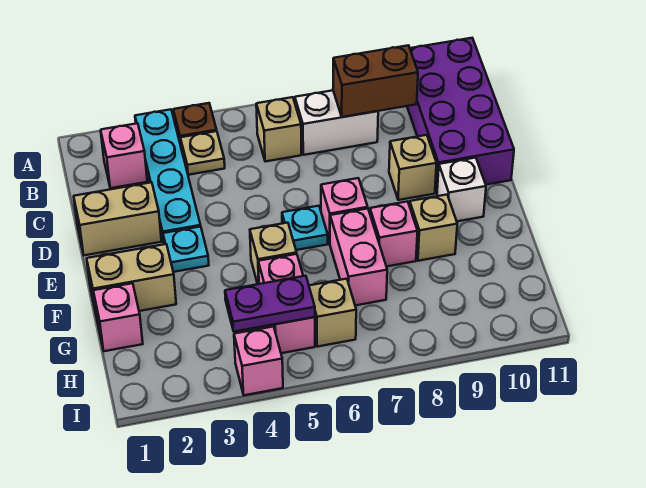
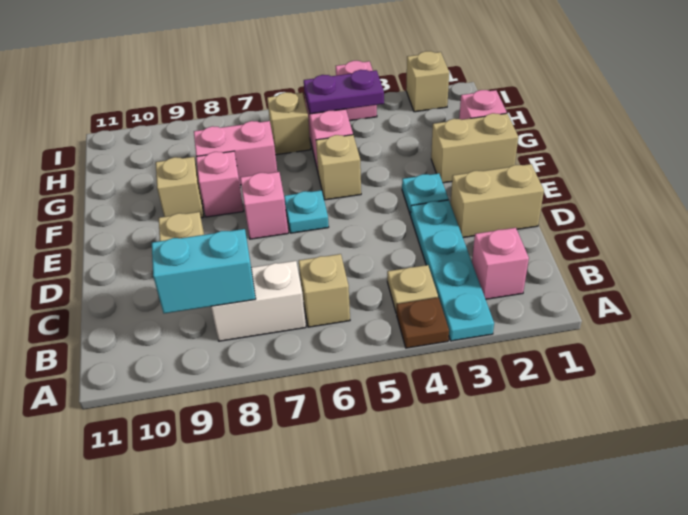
purple 2x4 brick [407,38,514,193] -> none
brown 1x2 brick [333,45,418,117] -> cyan 1x2 brick [152,229,256,313]
white 1x1 brick [437,158,486,221] -> none
pink 1x2 brick [330,209,387,305] -> pink 1x2 brick turned to [194,121,277,185]
none -> tan 1x1 brick [406,51,449,112]

